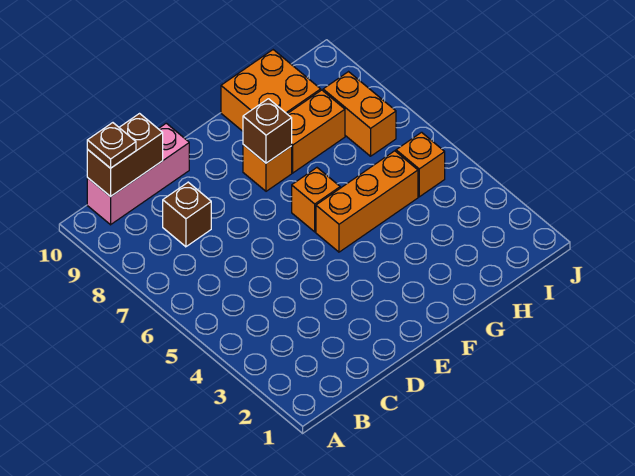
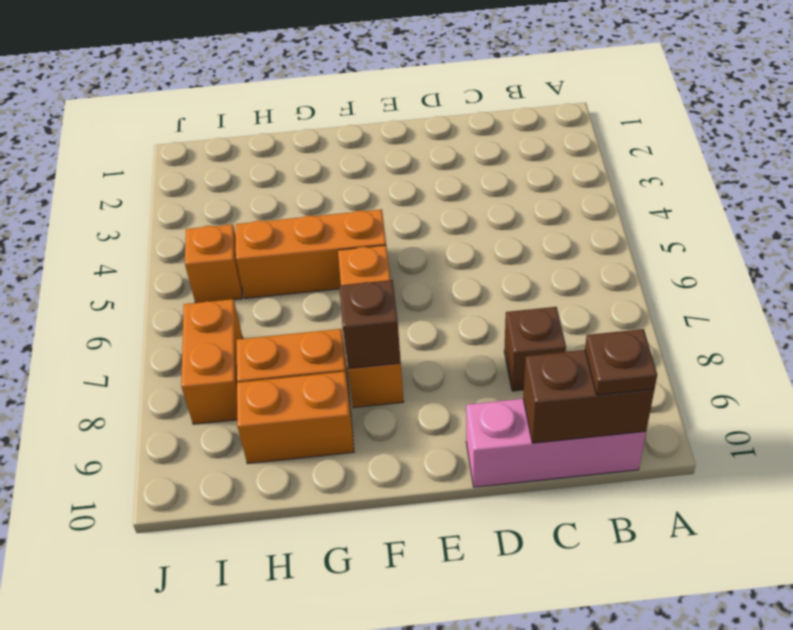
orange 2x2 brick [221,50,321,131] -> orange 1x2 brick [237,371,354,464]

